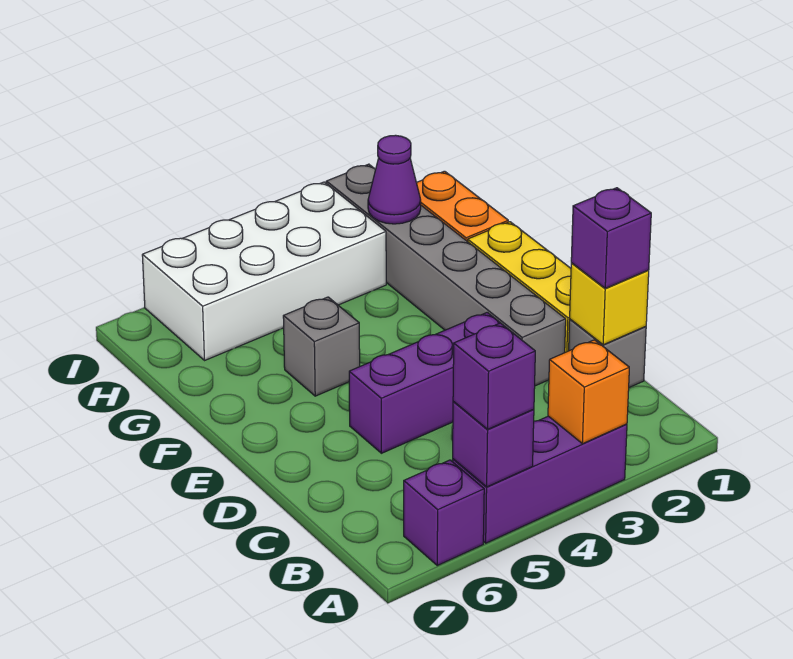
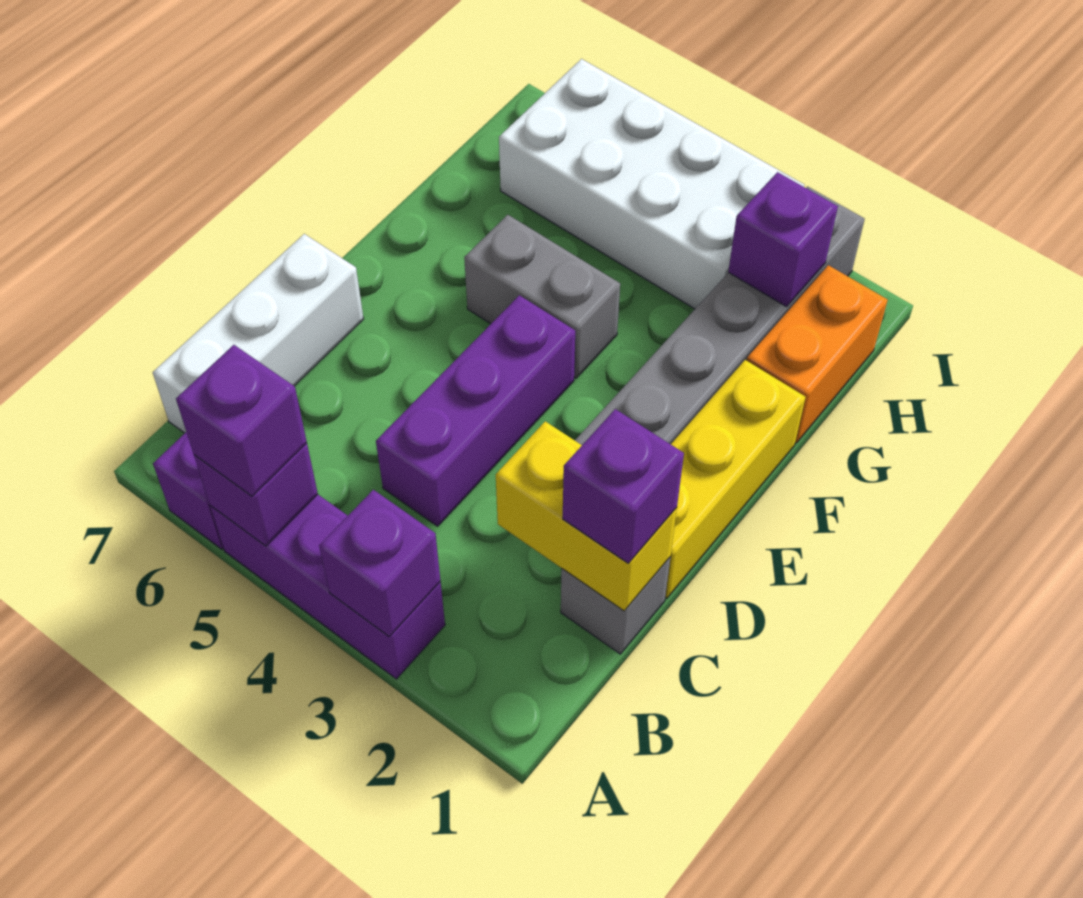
orange 1x1 brick [548,340,629,444] -> purple 1x1 brick [319,490,440,636]
none -> white 1x3 brick [153,234,364,433]
yellow 1x1 brick [570,263,649,345] -> yellow 1x2 brick [496,421,677,611]
purple 1x3 brick [349,313,500,453] -> purple 1x3 brick turned to [376,295,575,526]
grey 1x1 brick [283,297,360,396] -> grey 1x2 brick [464,215,620,378]
purple 1x1 cone [368,135,421,224] -> purple 1x1 brick [728,172,838,307]

